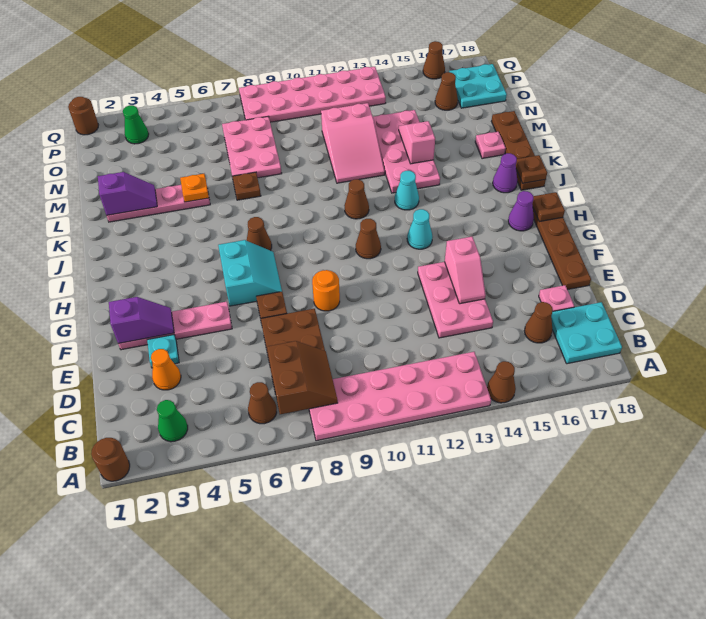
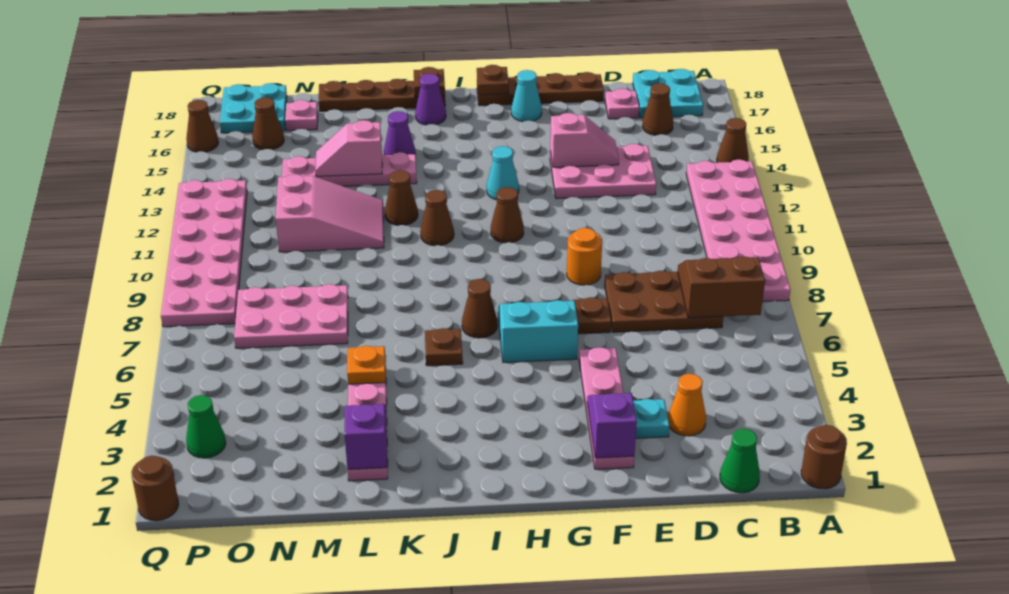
green 1x1 cone [157,400,188,442] -> green 1x1 cone moved to [720,429,760,493]
brown 1x1 cone [248,382,277,424] -> brown 1x1 cone moved to [385,170,418,225]
purple 1x1 cone [508,191,534,231] -> purple 1x1 cone moved to [384,111,415,155]
cyan 1x1 cone [395,171,419,210] -> cyan 1x1 cone moved to [511,70,542,122]
pink 2x4 plate [373,110,440,193] -> pink 1x4 plate [282,152,417,186]
brown 1x1 plate [232,172,261,200] -> brown 1x1 plate moved to [425,328,463,366]
pink 1x1 plate [475,132,506,159] -> pink 1x1 plate moved to [285,100,318,131]

